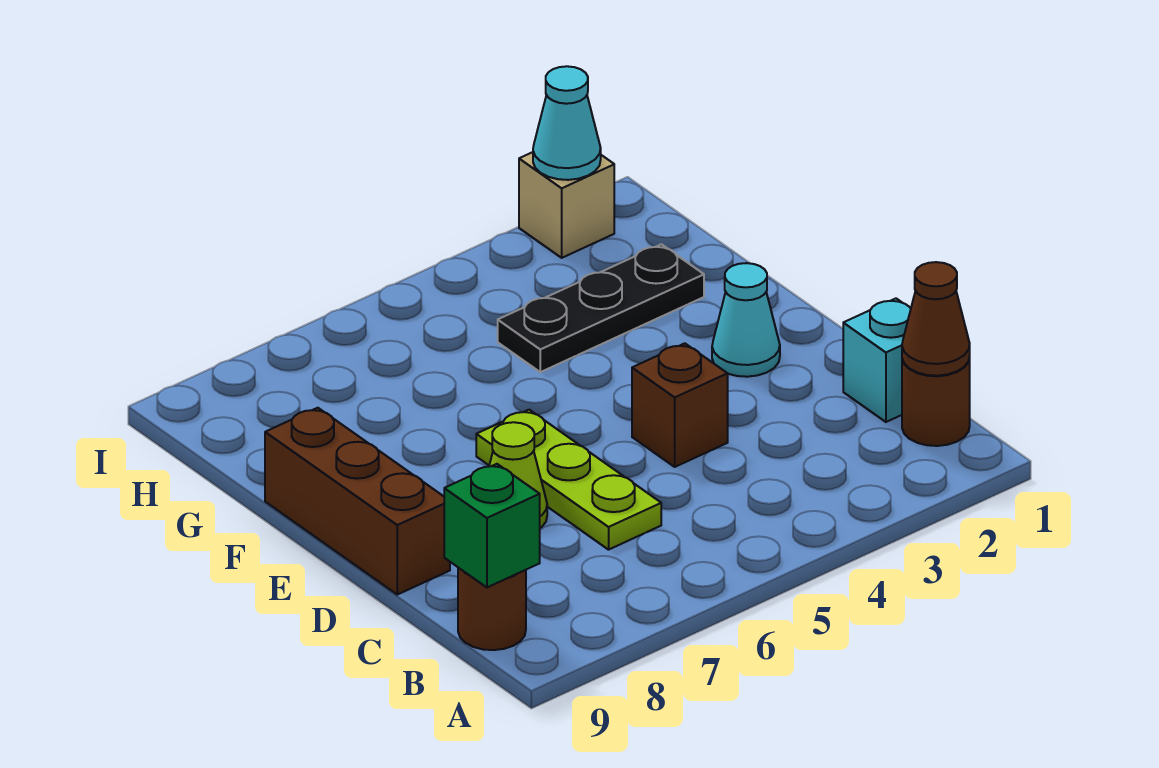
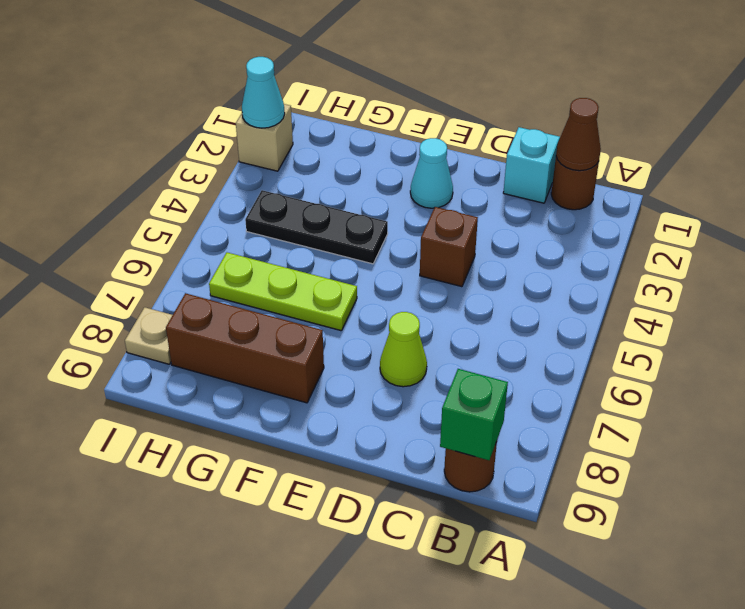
lime 1x3 plate [476,410,661,550] -> lime 1x3 plate moved to [209,252,357,331]
brown 1x3 brick [265,408,450,595] -> brown 1x3 brick moved to [166,293,324,403]
black 1x3 plate [498,244,704,372] -> black 1x3 plate turned to [245,190,388,264]
none -> tan 1x1 plate [125,307,172,364]

